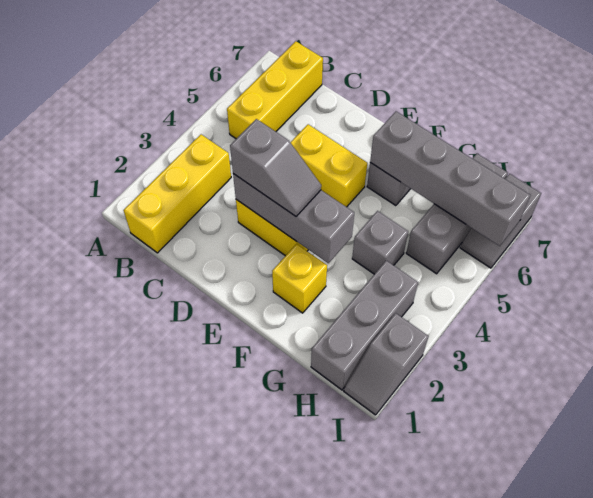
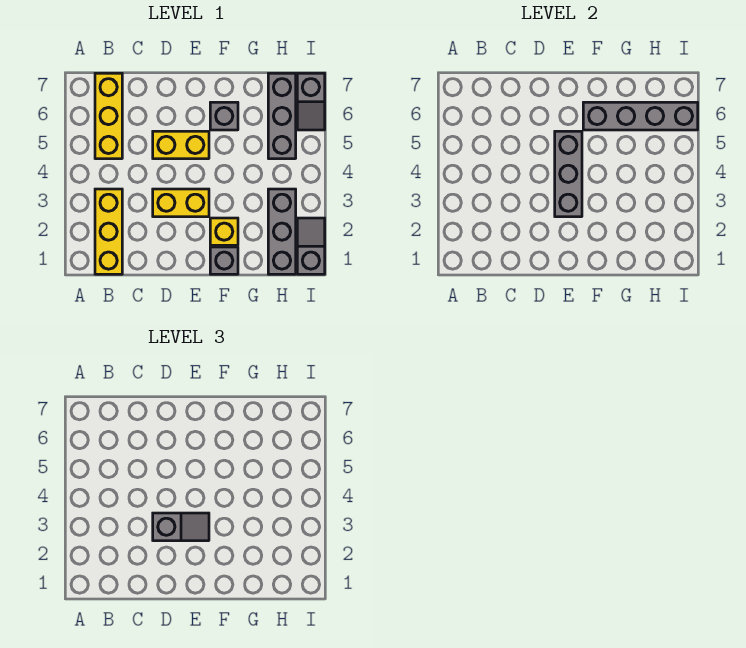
grey 1x3 brick [233,174,354,263] -> grey 1x3 brick turned to [555,131,582,217]
grey 1x1 brick [352,211,408,274] -> grey 1x1 brick moved to [210,247,238,274]
grey 1x2 slope [344,313,429,415] -> grey 1x2 slope turned to [297,218,325,274]

